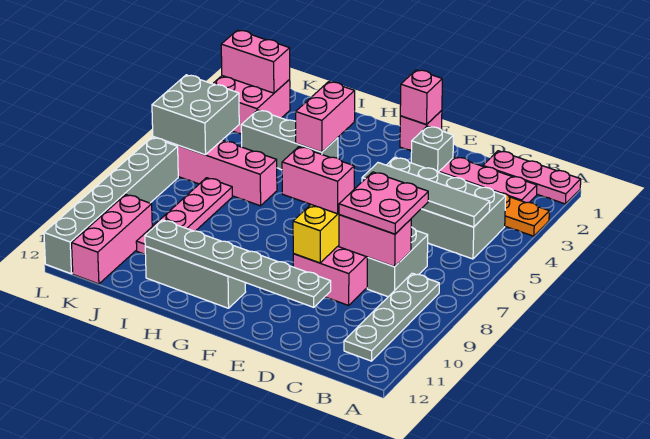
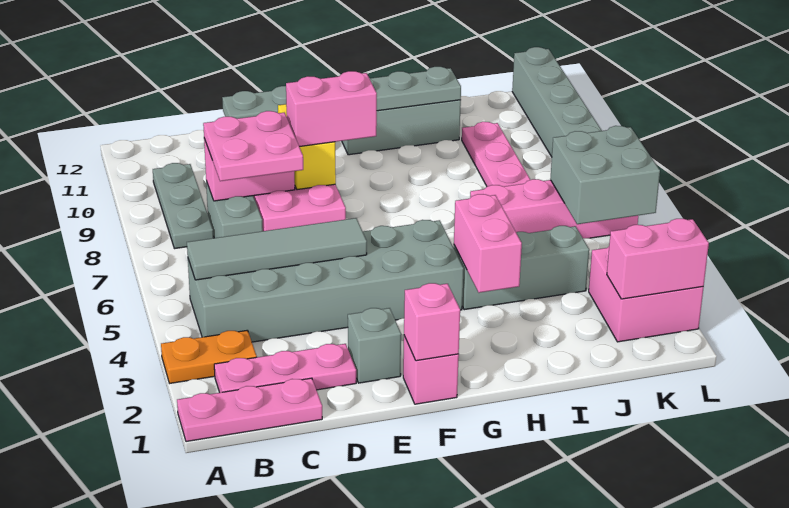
grey 2x4 brick [387,157,506,259] -> grey 2x6 brick [188,220,464,342]
grey 1x4 plate [344,273,439,361] -> grey 1x3 plate [153,163,213,249]
pink 1x3 brick [72,194,152,284] -> none

